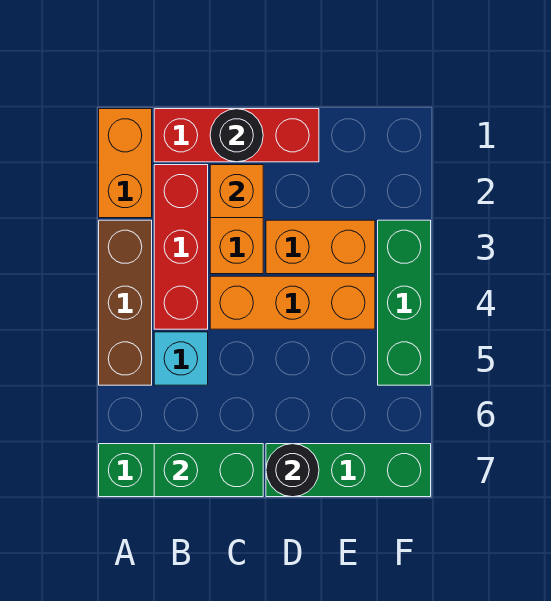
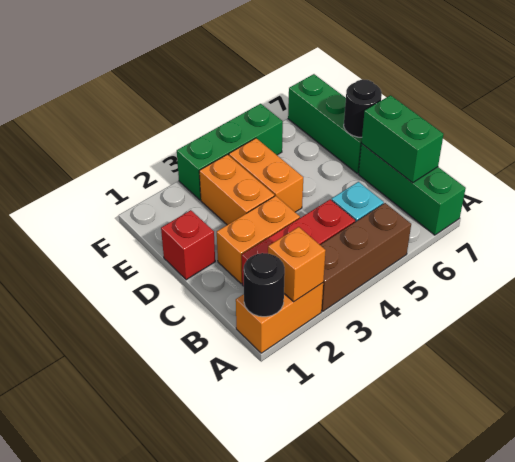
red 1x3 brick [154,109,319,162] -> red 1x1 brick [161,210,215,280]
black 1x1 round brick [210,109,263,162] -> black 1x1 round brick moved to [243,253,285,317]
orange 1x1 brick [210,165,263,218] -> orange 1x1 brick moved to [268,227,326,302]
orange 1x3 brick [210,276,375,329] -> orange 1x2 brick [229,138,303,212]

